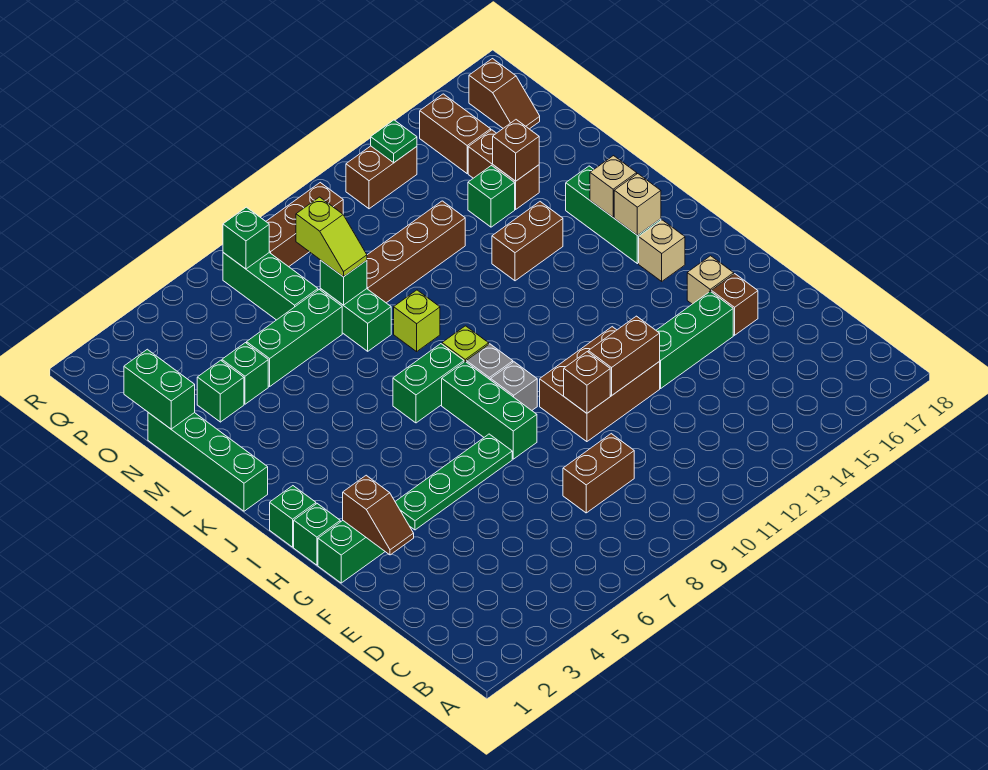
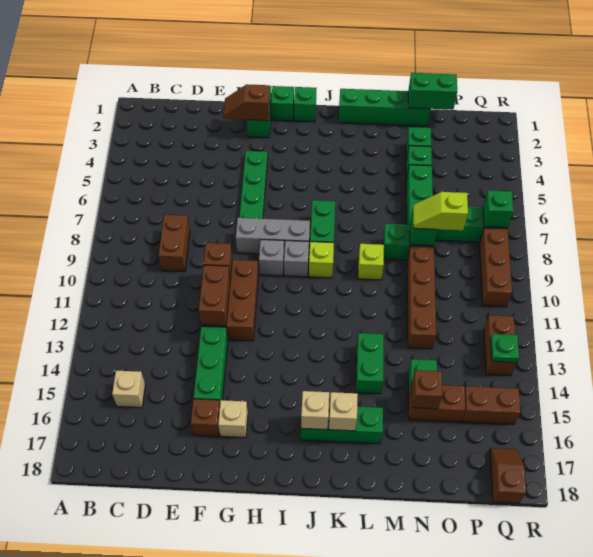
green 1x3 brick [442,362,537,459] -> grey 1x3 brick [236,218,310,254]
tan 1x1 brick [639,220,685,281] -> tan 1x1 brick moved to [112,371,145,408]
brown 1x2 brick [492,202,563,281] -> green 1x2 brick [356,333,383,394]
brown 1x2 slope [469,59,540,129] -> brown 1x2 slope turned to [490,448,526,503]

